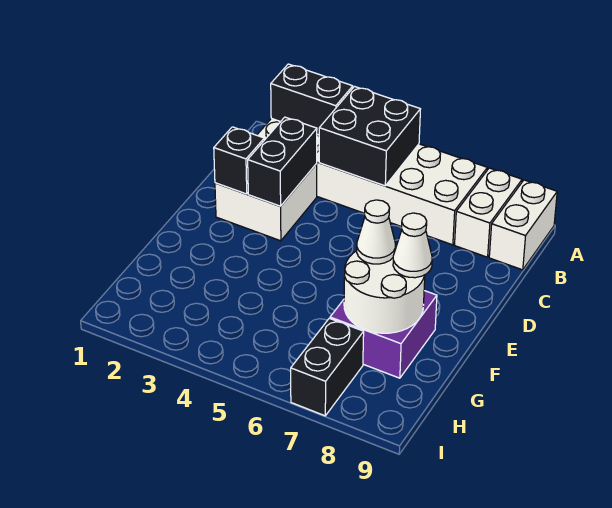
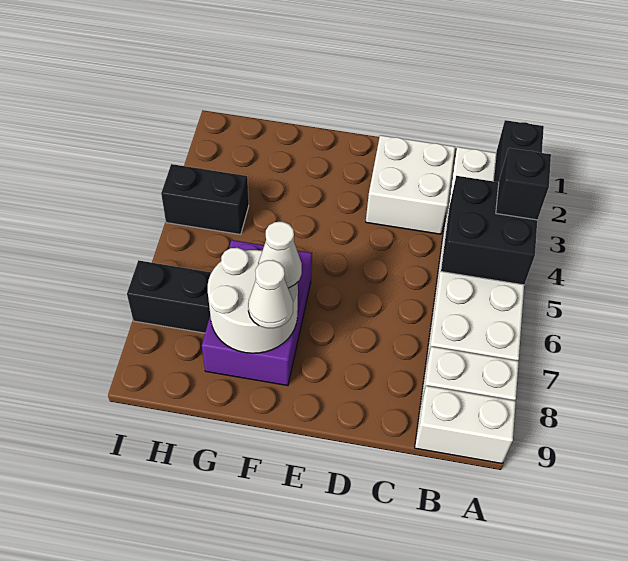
black 1x2 brick [248,117,317,206] -> black 1x2 brick moved to [161,164,249,234]
black 1x1 brick [214,127,264,194] -> black 1x1 brick moved to [496,148,551,220]
purple 2x2 brick [330,291,437,378] -> purple 2x3 brick [202,240,312,386]

